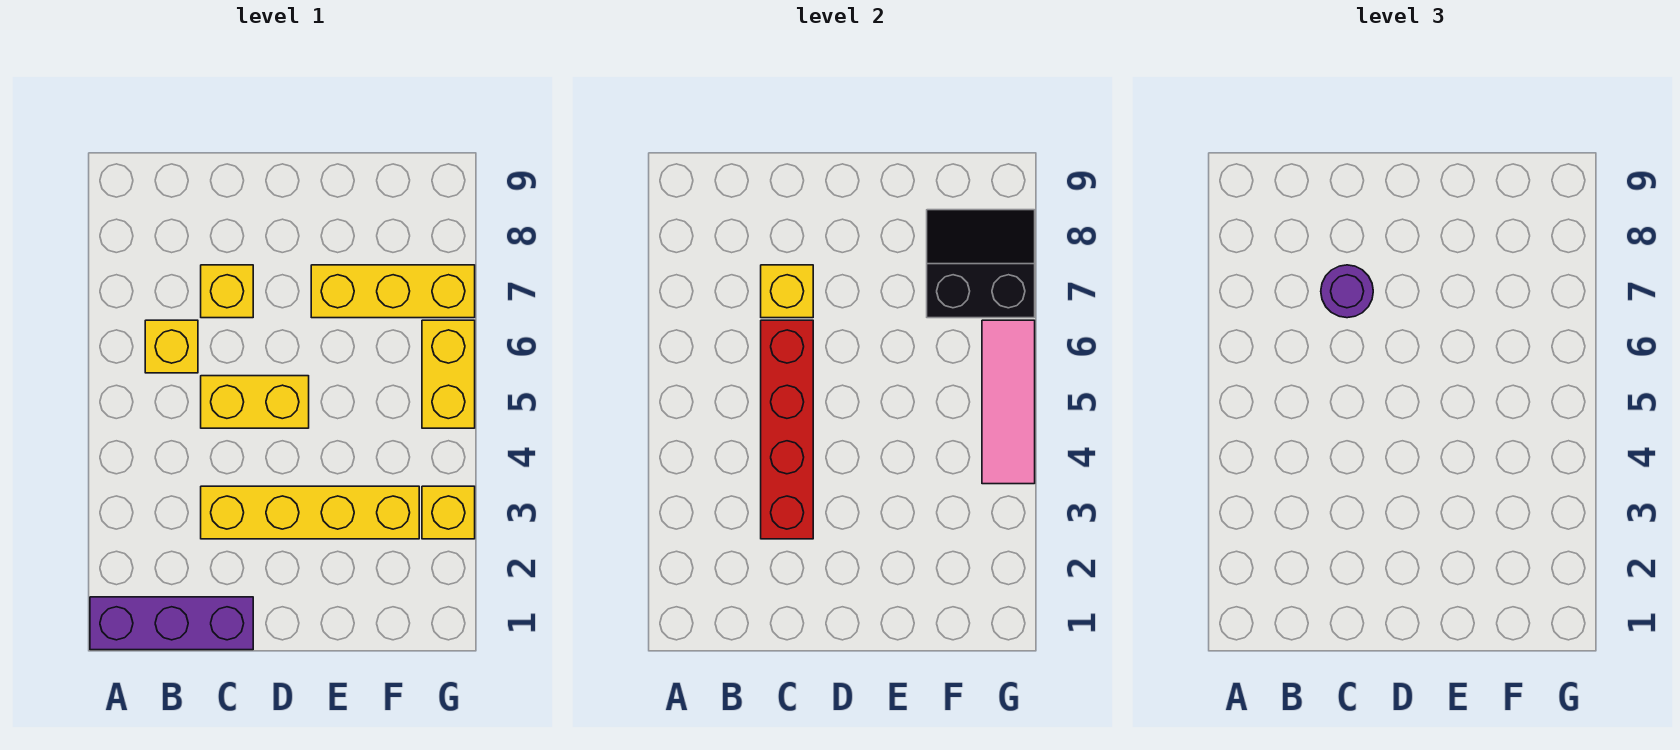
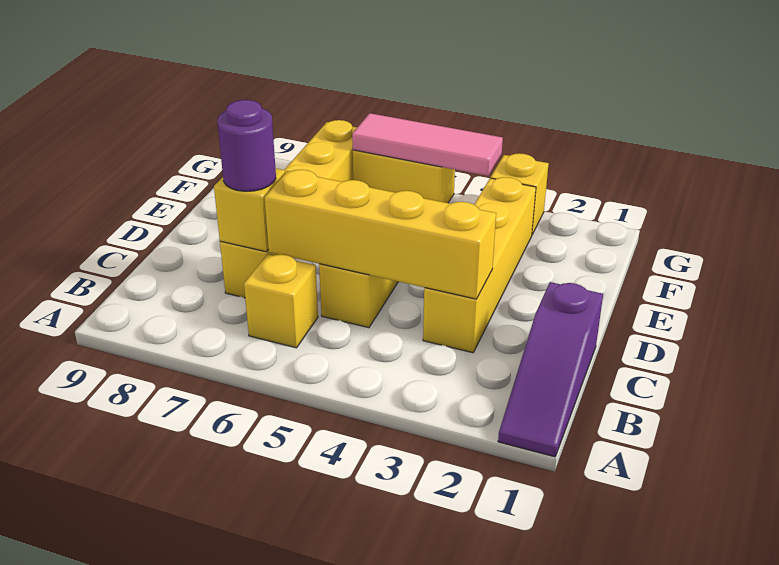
purple 1x3 brick [90,597,253,650] -> purple 1x3 slope [498,282,603,457]
red 1x4 brick [761,320,813,539] -> yellow 1x4 brick [265,170,496,299]
black 2x2 slope [927,210,1035,318] -> none

